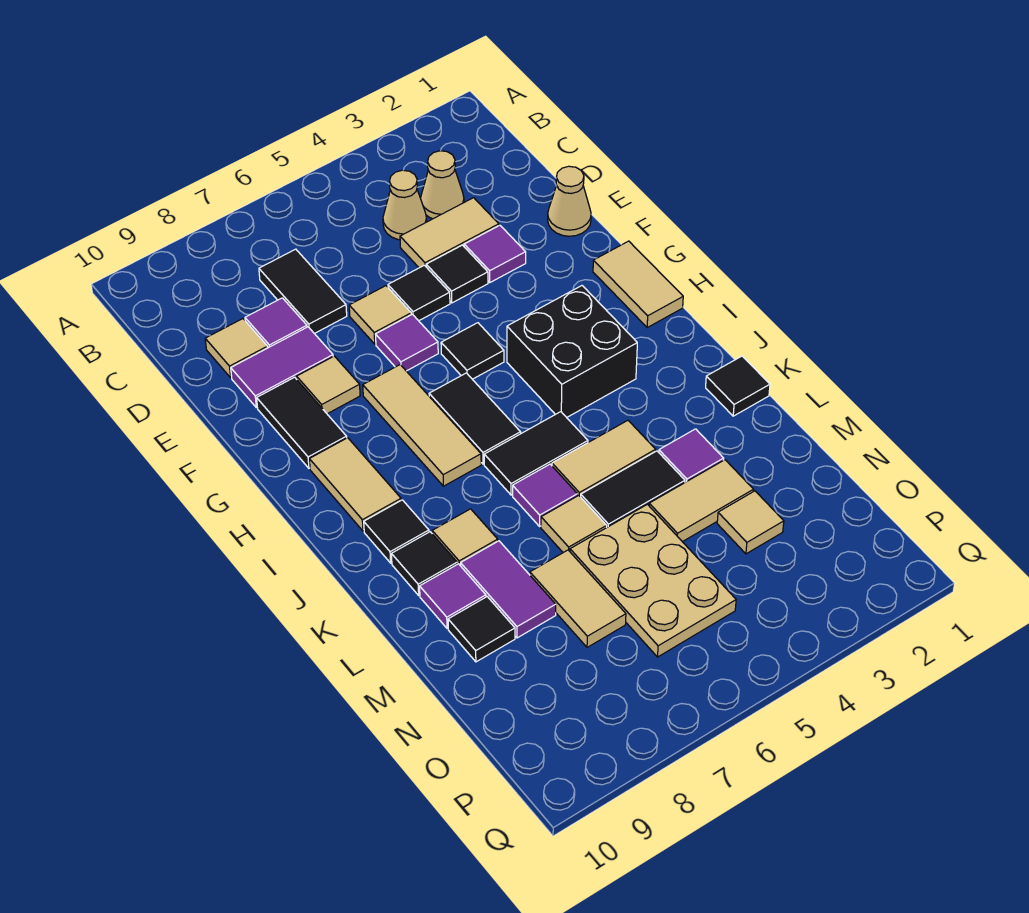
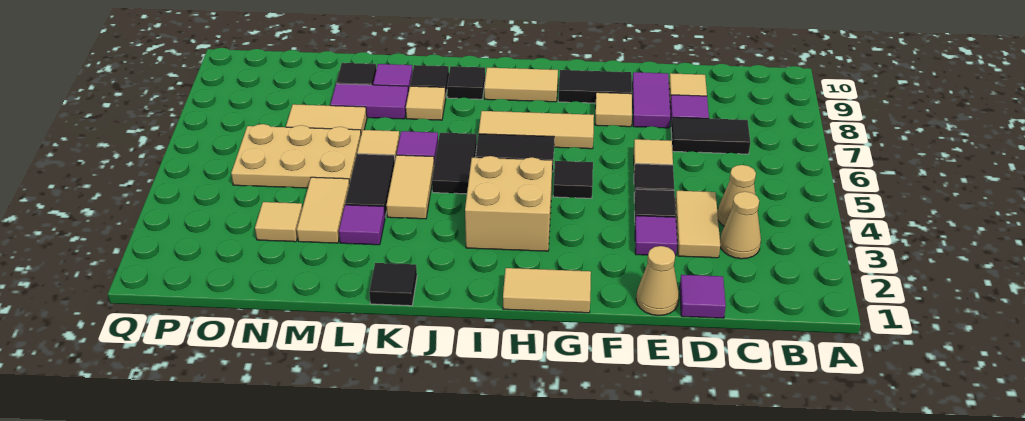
purple 1x1 tile [375,314,438,371] -> purple 1x1 tile moved to [680,275,726,318]
black 2x2 brick [507,286,637,417] -> tan 2x2 brick [465,156,552,251]

